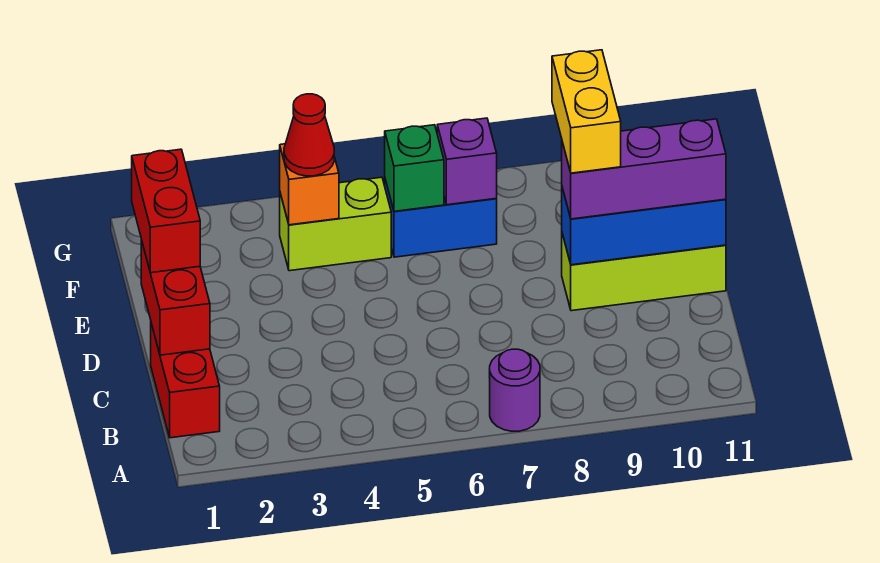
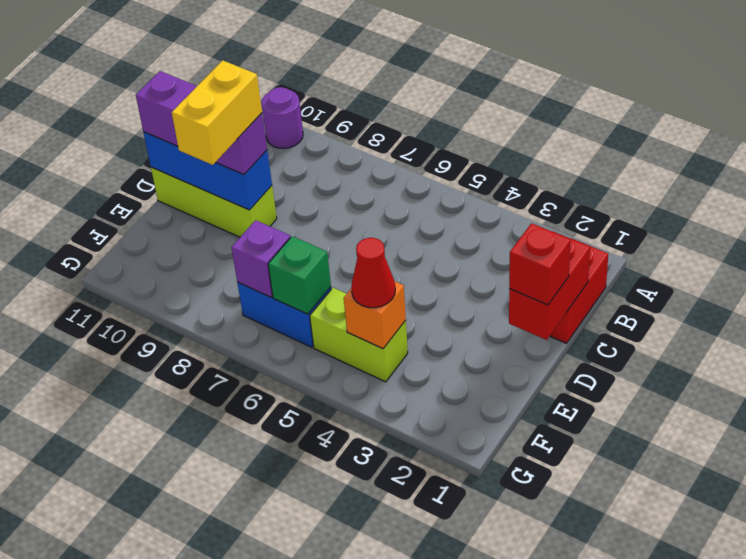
purple 1x1 round brick [489,349,540,431] -> purple 1x1 round brick moved to [262,87,303,148]
red 1x2 brick [132,149,200,273] -> red 1x1 brick [509,223,571,305]

